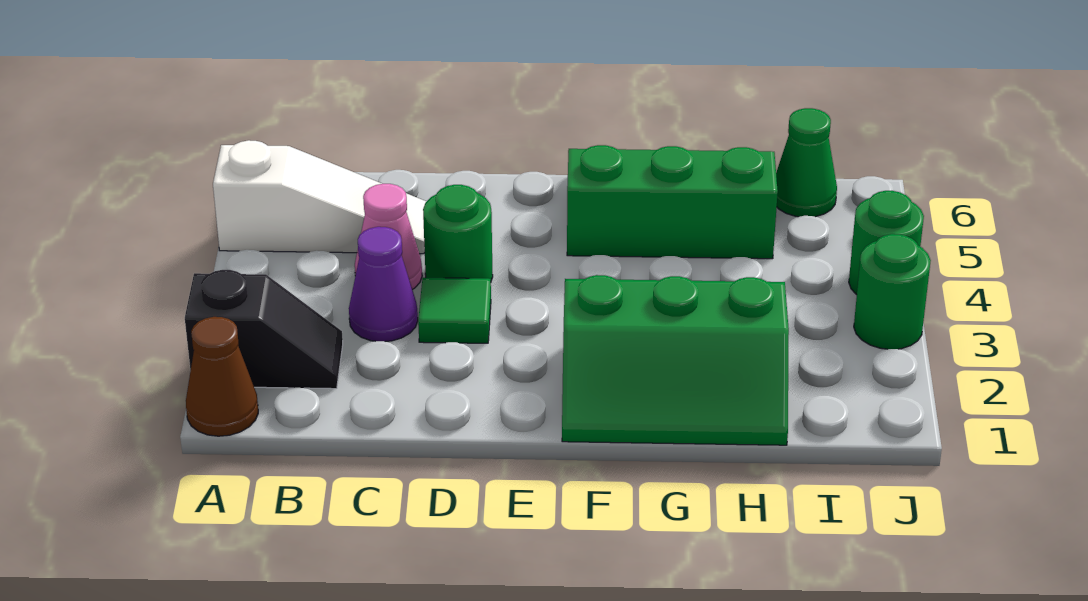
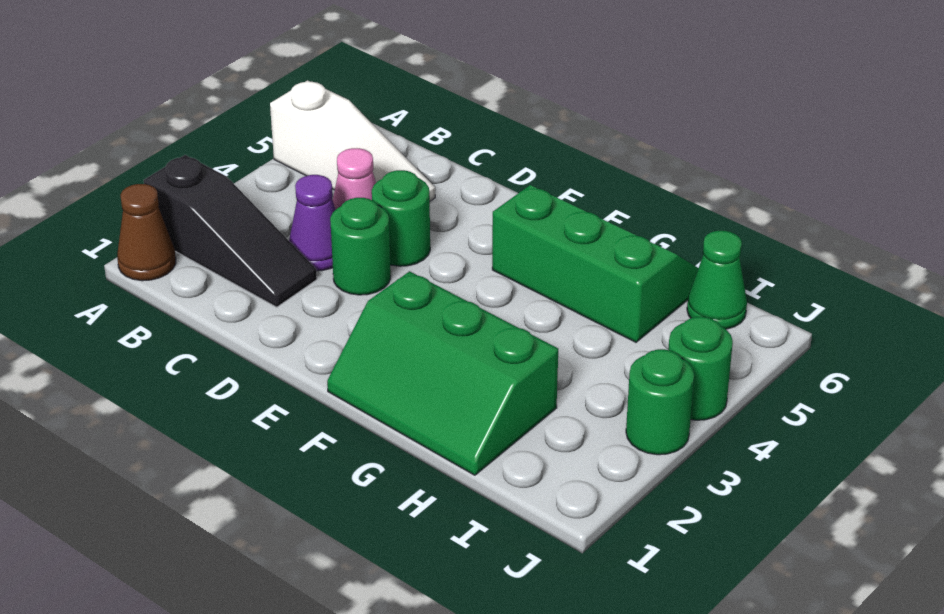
black 1x2 slope [185,270,343,389] -> black 1x3 slope [144,155,317,307]
green 1x1 tile [418,278,491,343] -> green 1x1 round brick [330,198,391,295]

